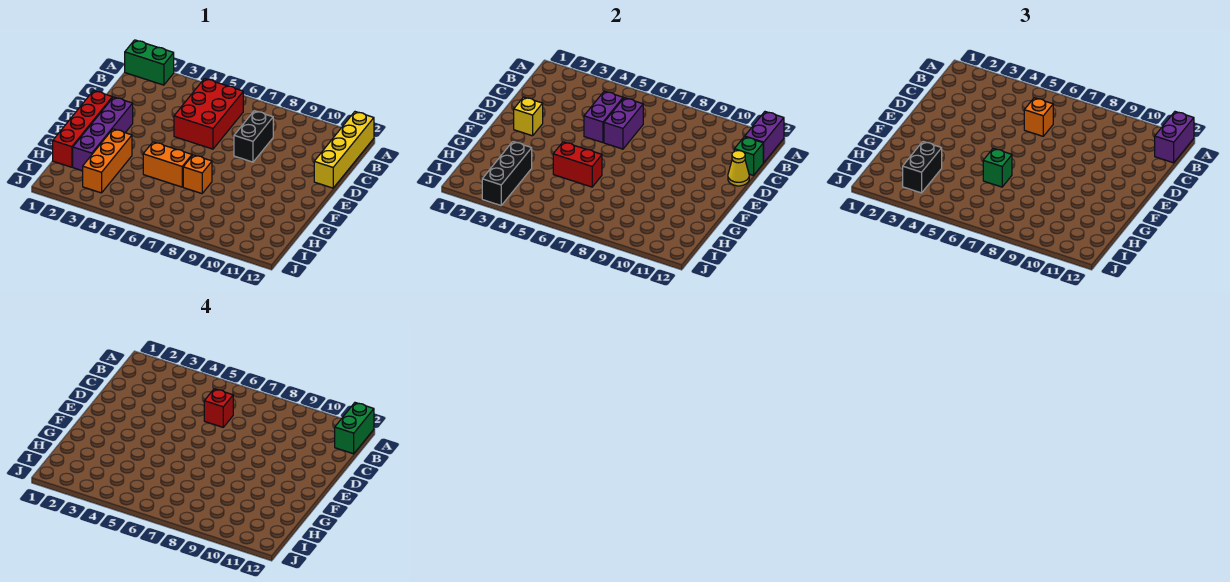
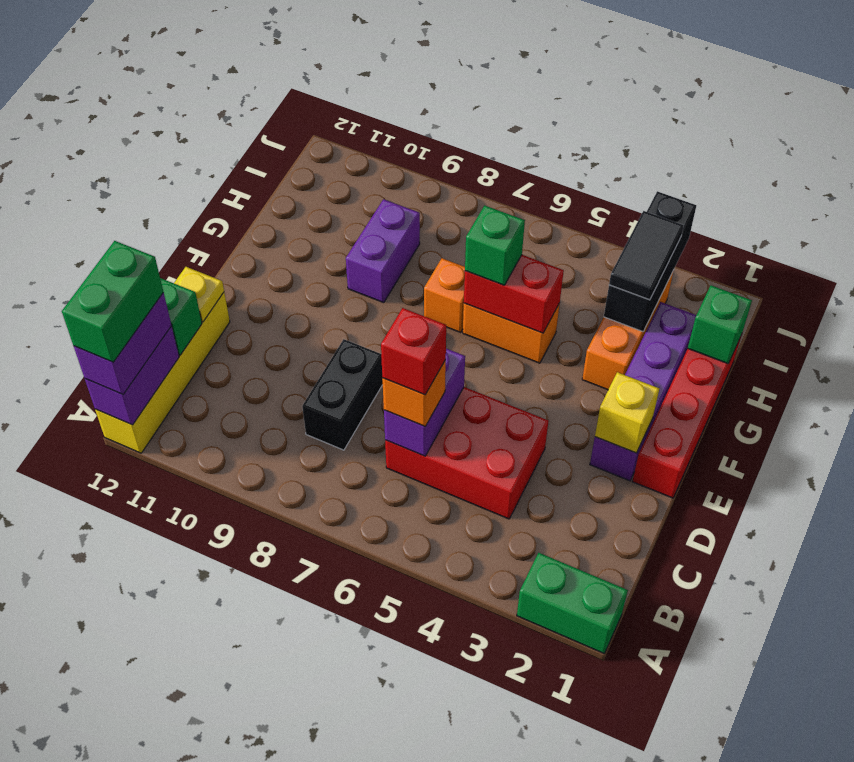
red 2x3 brick [174,79,243,149] -> red 2x3 brick turned to [385,387,548,519]
purple 1x2 brick [584,91,623,143] -> purple 1x2 brick moved to [346,199,420,303]
yellow 1x1 cone [728,151,749,186] -> yellow 1x1 plate [174,267,224,322]
none -> green 1x1 brick [688,285,752,364]
black 1x2 brick [903,142,942,193] -> black 1x2 tile [609,211,684,300]

